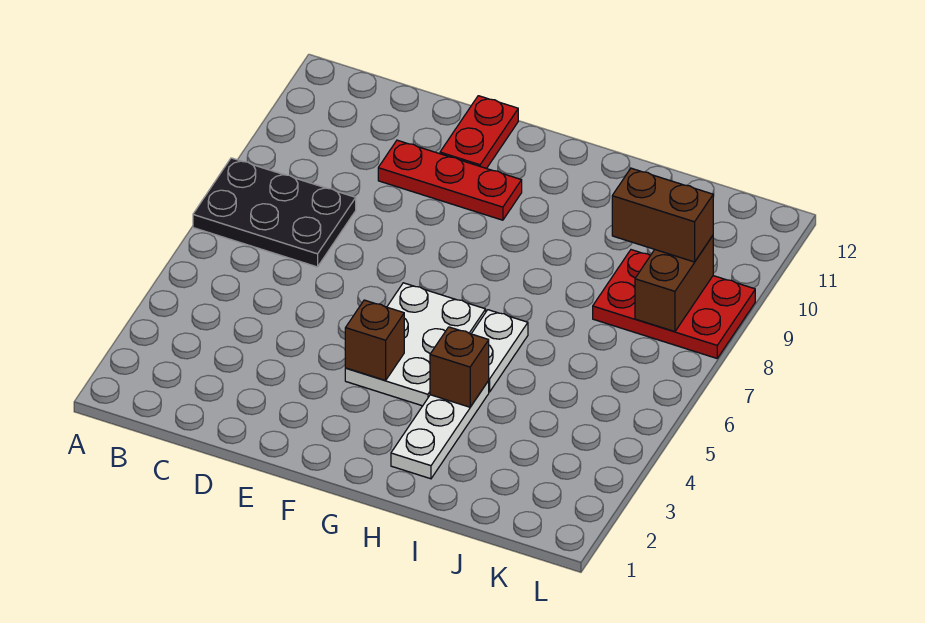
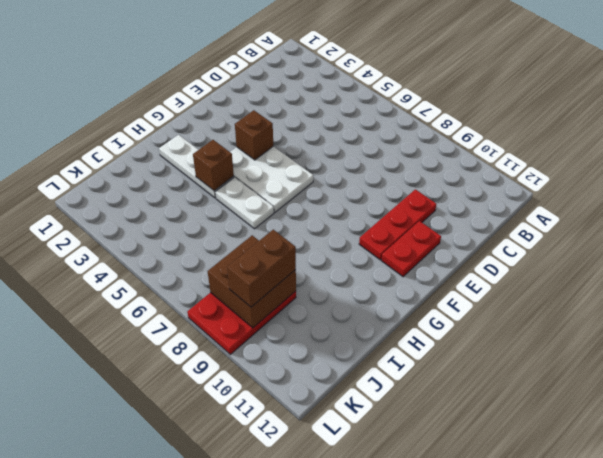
black 2x3 plate [193,158,356,267] -> none
red 1x2 plate [440,96,518,169] -> red 1x2 plate turned to [381,221,441,277]
brown 1x2 brick [635,236,713,332] -> brown 2x2 brick [208,235,296,328]

